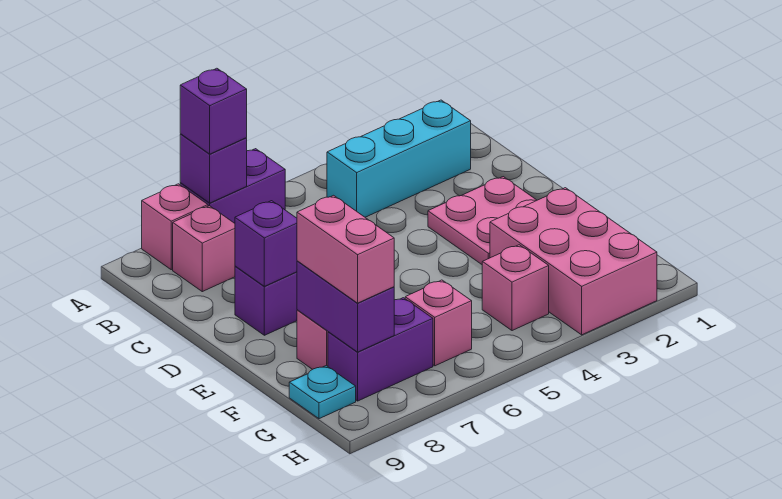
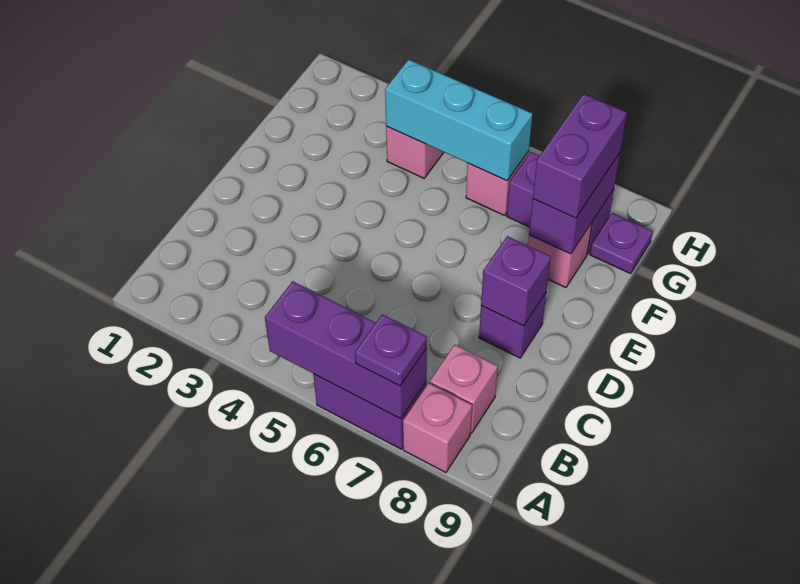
purple 1x1 brick [180,134,247,203] -> purple 1x3 brick [265,281,427,419]
purple 1x1 brick [180,68,247,154] -> purple 1x1 plate [355,314,427,386]
cyan 1x3 brick [327,100,471,217] -> cyan 1x3 brick moved to [385,59,532,181]
pink 2x2 plate [428,177,537,264] -> none
pink 2x3 brick [490,188,657,335] -> none
pink 1x2 brick [297,195,394,303] -> purple 1x2 brick [533,94,627,218]
cyan 1x1 plate [289,366,356,419] -> purple 1x1 plate [590,213,653,274]

